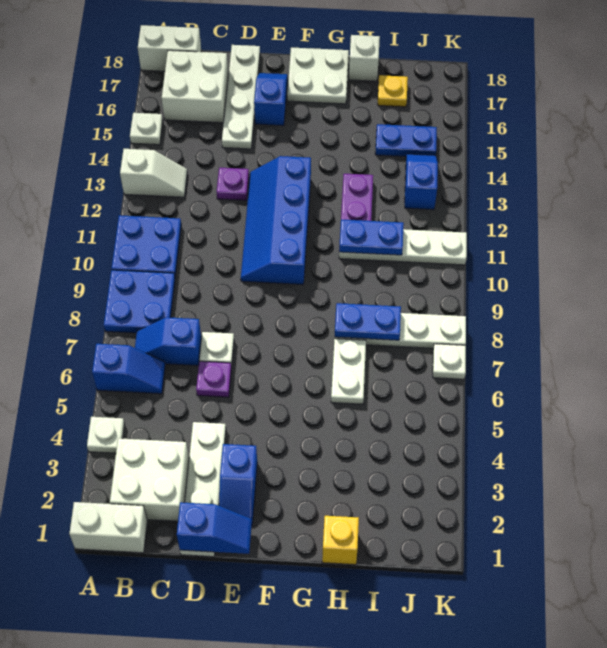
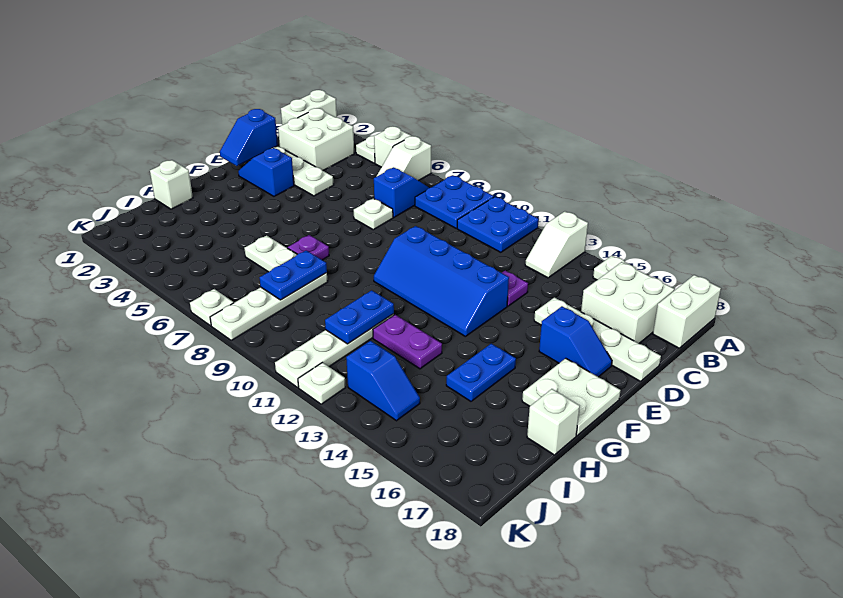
none -> white 1x1 brick [374,127,411,167]
blue 1x2 slope [92,344,165,394] -> white 1x2 slope [377,136,431,181]
purple 1x1 plate [196,361,231,397] -> purple 1x1 plate moved to [288,235,329,260]
blue 2x4 slope [241,156,311,285] -> blue 2x4 slope turned to [374,226,509,337]
yellow 1x1 brick [322,516,359,565] -> white 1x1 brick [150,160,193,209]
blue 1x2 plate [375,124,437,156] -> blue 1x2 plate moved to [446,344,516,401]
yellow 1x1 plate [378,75,408,107] -> none
none -> white 1x1 plate [298,363,346,404]

